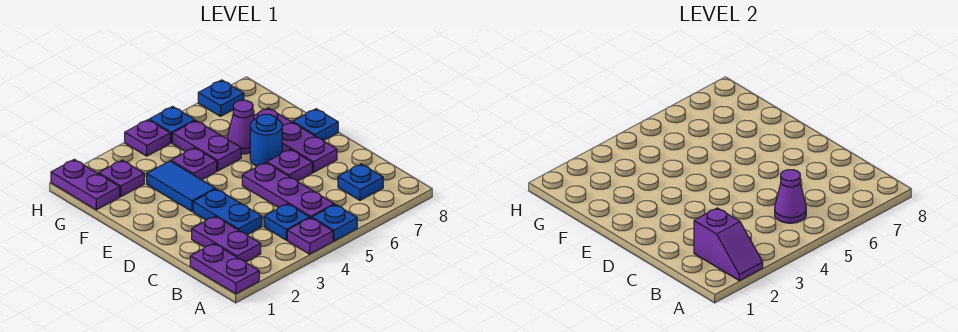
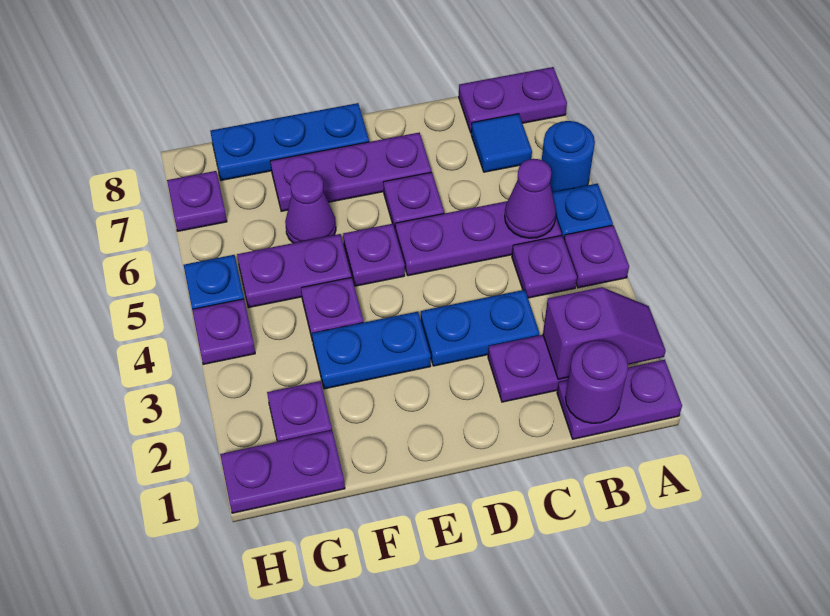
none -> purple 1x2 plate [459,67,567,133]
none -> purple 1x1 round brick [565,341,628,423]
blue 1x1 plate [264,204,310,240] -> purple 1x1 plate [512,235,577,298]
blue 1x1 plate [338,164,383,200] -> blue 1x1 tile [471,114,532,172]
blue 1x2 tile [147,161,215,211] -> blue 1x2 plate [312,312,431,389]
none -> purple 1x1 plate [343,224,405,286]
blue 1x1 round brick [250,114,282,166] -> blue 1x1 round brick moved to [542,121,595,192]
blue 1x1 plate [293,109,338,141] -> blue 1x3 plate [210,103,369,180]
blue 1x1 plate [198,80,244,116] -> purple 1x1 plate [167,171,227,231]

